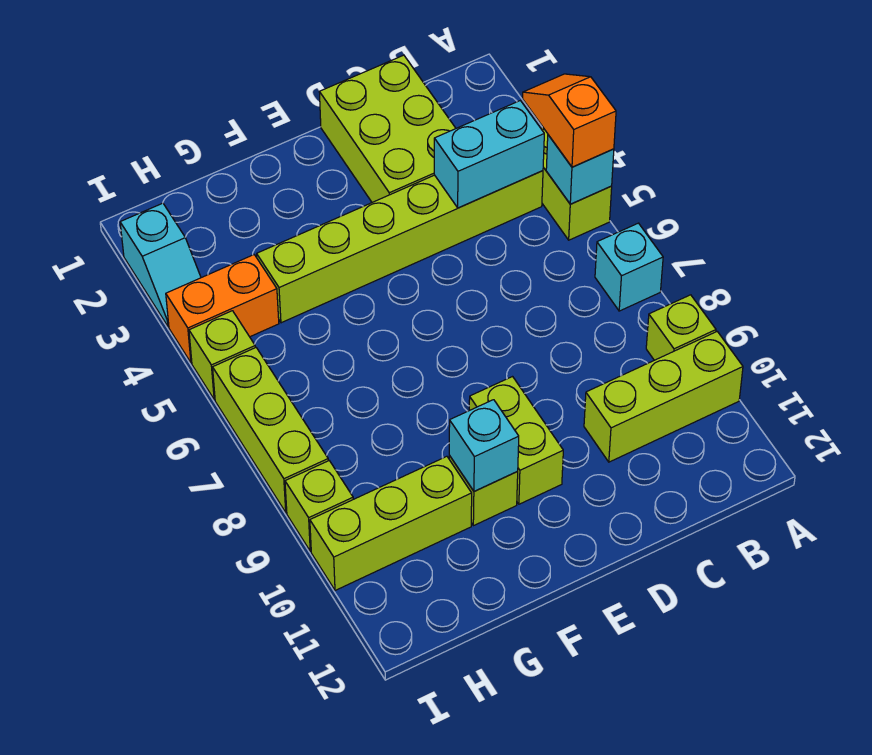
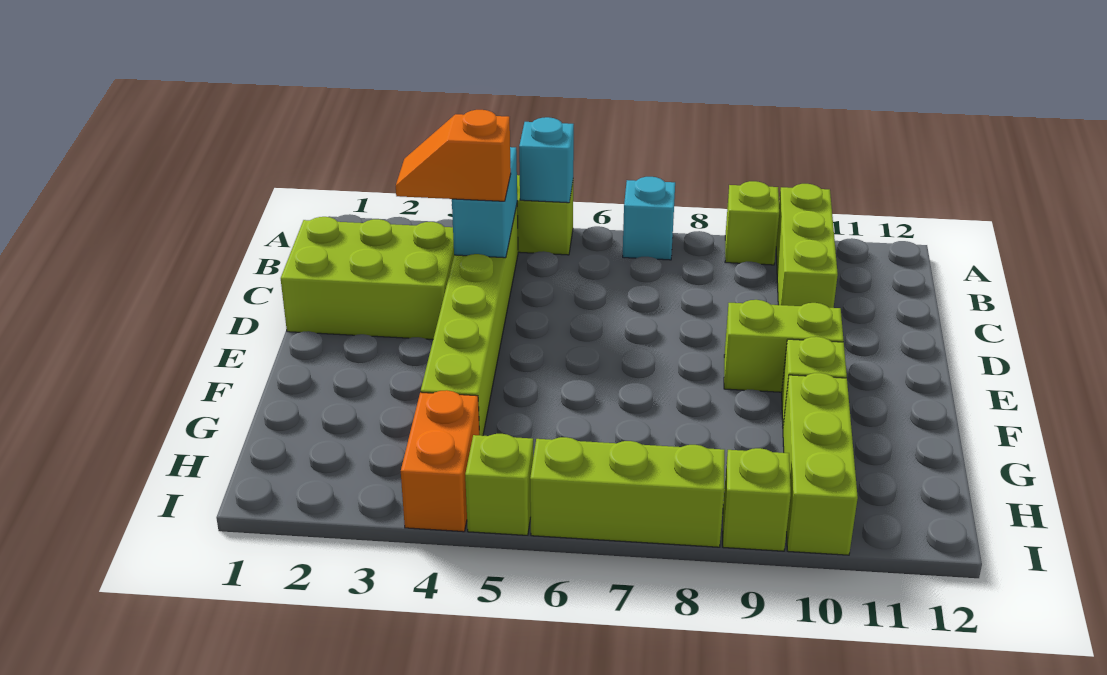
orange 1x2 slope [523,74,616,167] -> orange 1x2 slope moved to [396,110,511,201]
cyan 1x1 brick [449,400,519,491] -> none
cyan 1x2 slope [120,203,201,327] -> none

